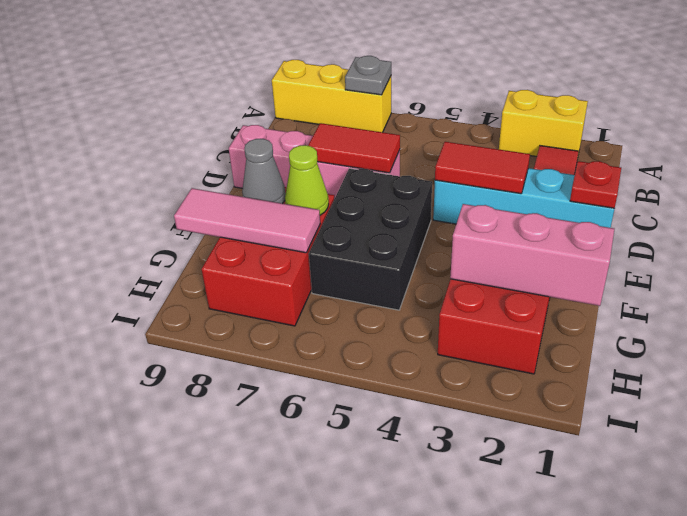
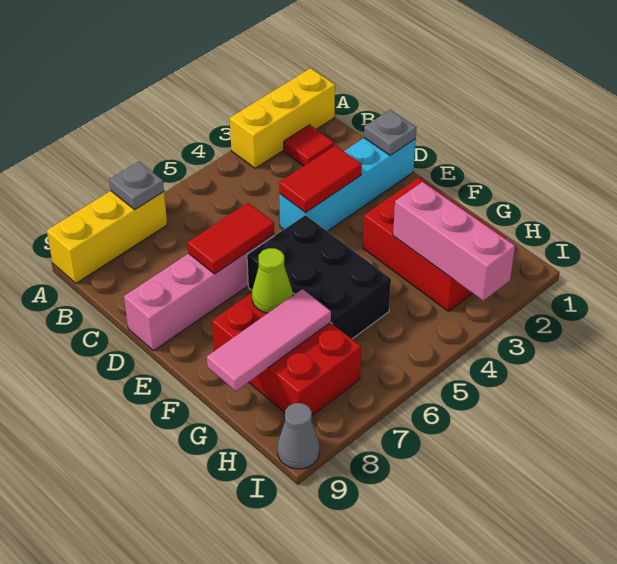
yellow 1x2 brick [499,90,588,157] -> yellow 1x3 brick [230,68,335,168]
red 1x1 plate [570,161,621,208] -> grey 1x1 plate [364,110,416,155]
grey 1x1 cone [242,139,286,204] -> grey 1x1 cone moved to [277,403,320,469]
pink 1x3 brick [450,204,614,306] -> pink 1x3 brick turned to [393,182,515,301]

